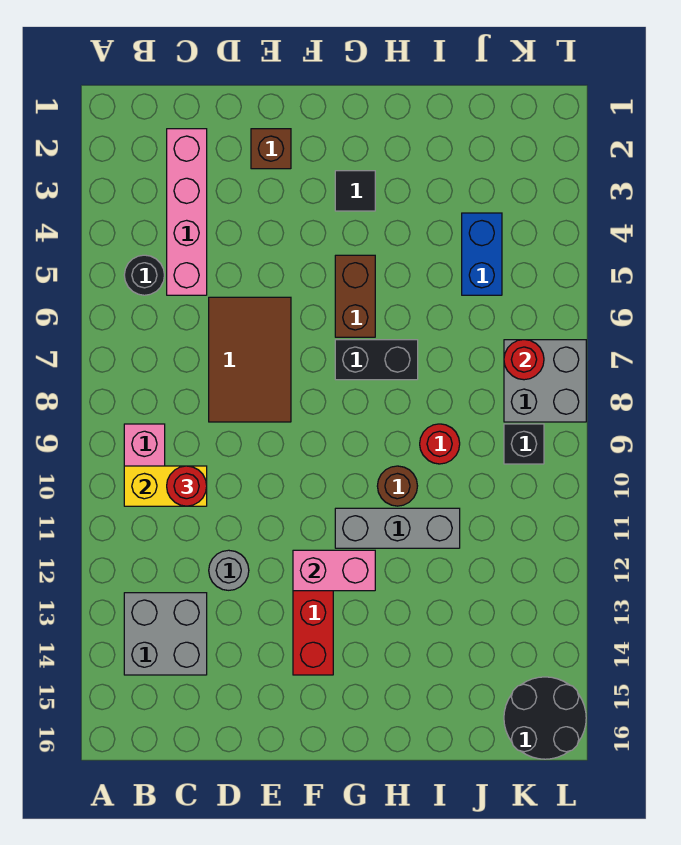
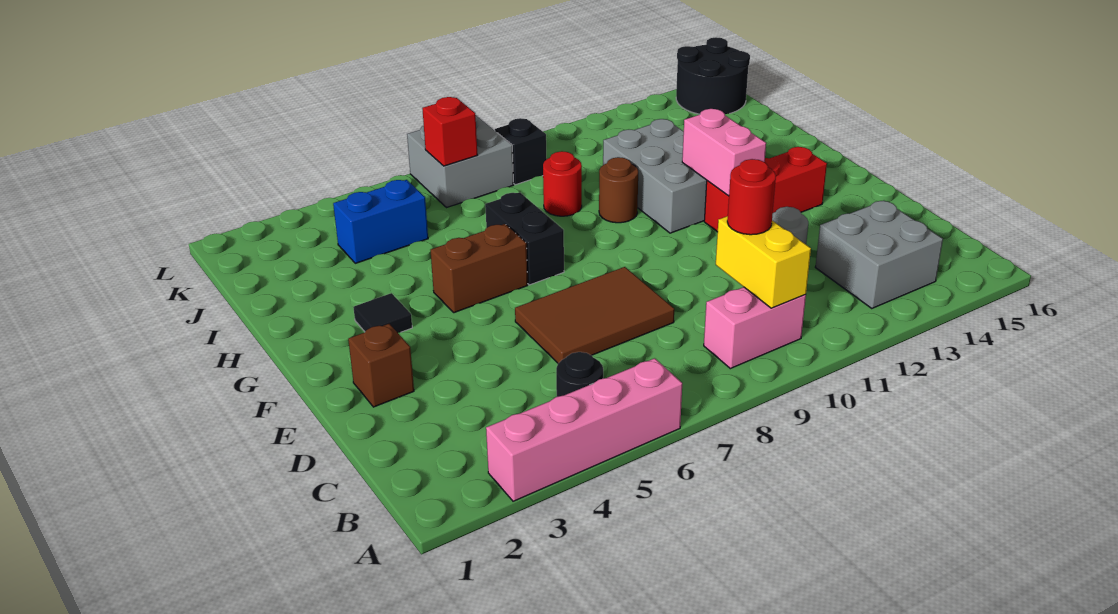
pink 1x4 brick [167,129,207,295] -> pink 1x4 brick moved to [486,358,682,501]
grey 1x3 brick [335,508,460,548] -> grey 2x3 brick [603,119,707,233]
red 1x1 round brick [504,340,544,380] -> red 1x1 brick [422,97,477,166]

